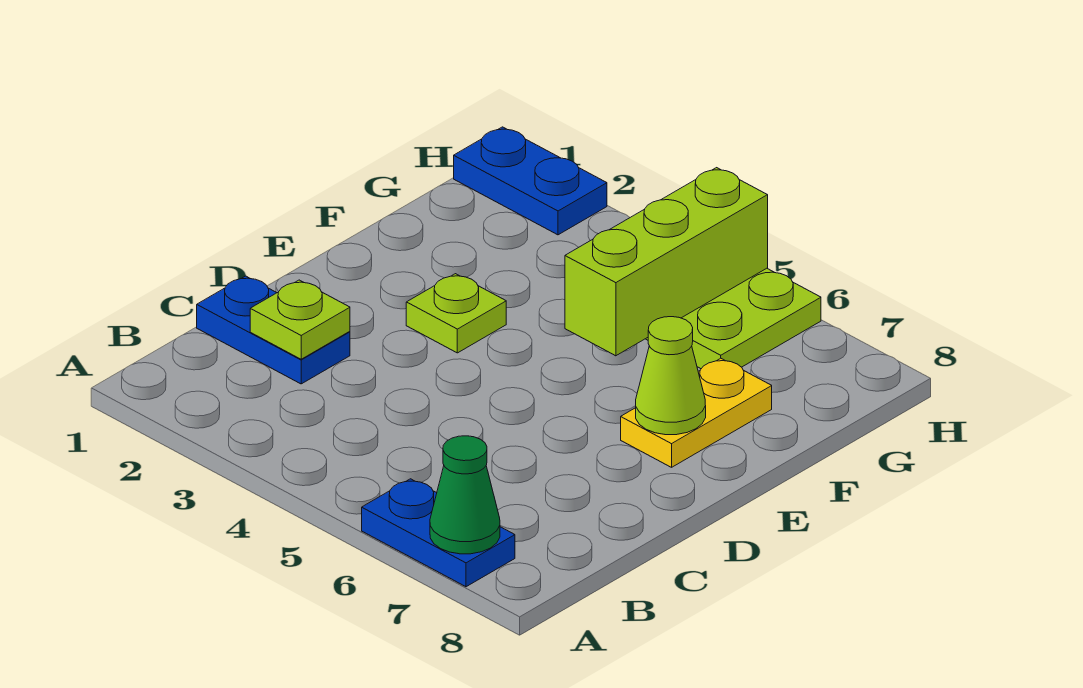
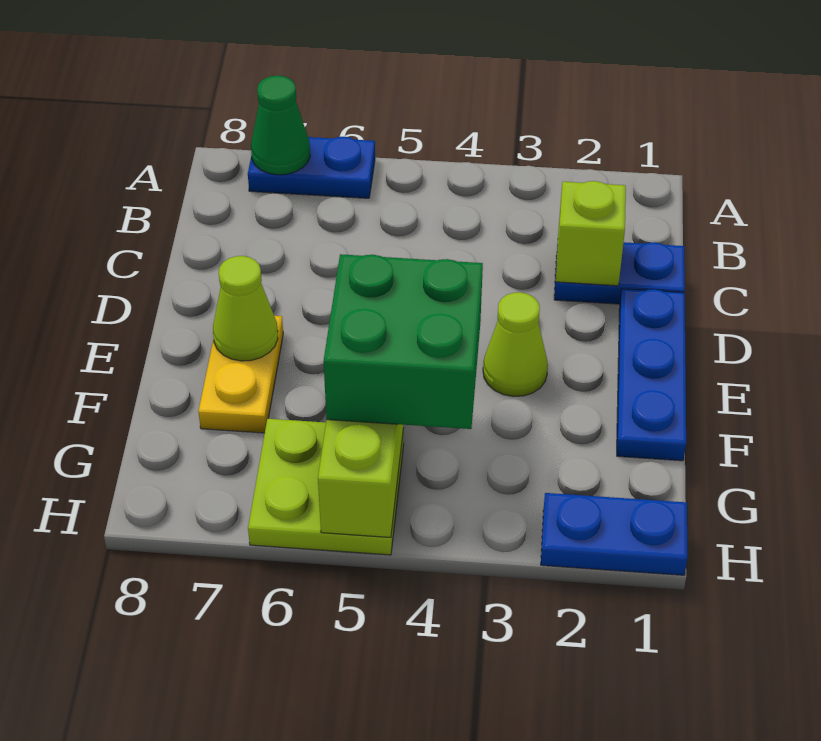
lime 1x1 plate [250,280,350,359] -> lime 1x1 brick [556,181,626,286]
none -> blue 1x3 plate [617,289,686,461]
lime 1x1 plate [406,274,506,353] -> lime 1x1 cone [483,292,548,396]
none -> green 2x2 brick [324,254,483,429]

